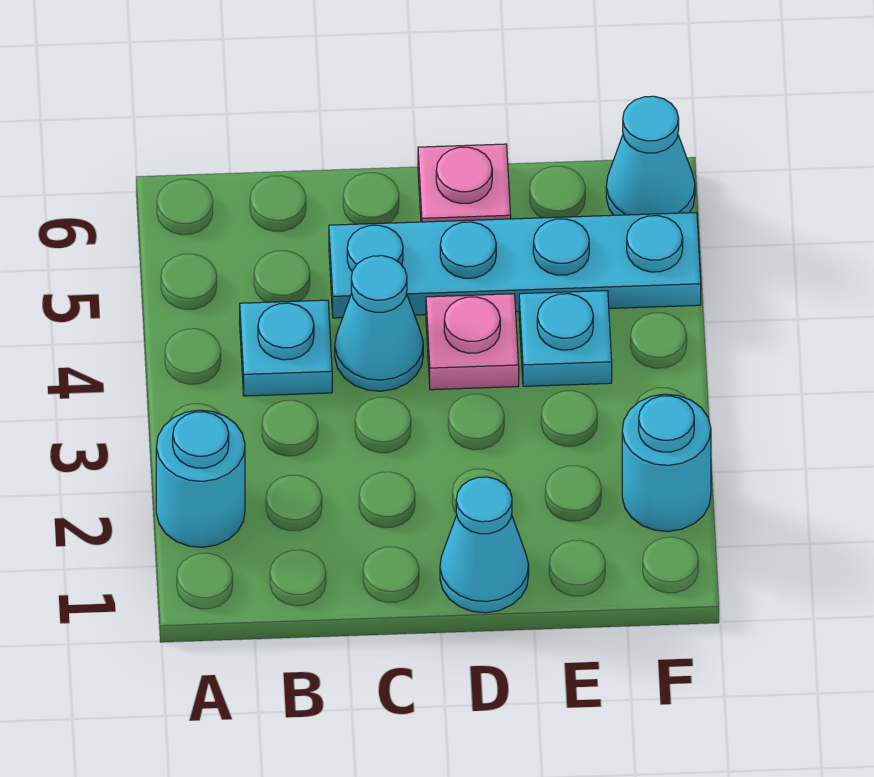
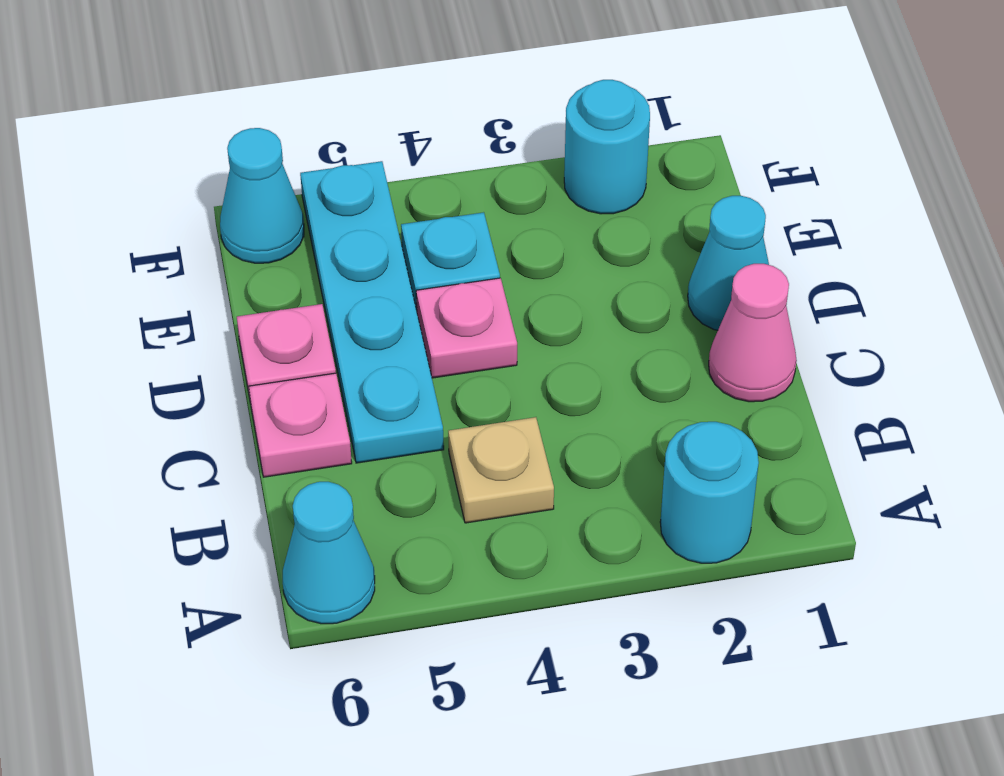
cyan 1x1 plate [240,300,332,396] -> tan 1x1 plate [448,417,554,523]
none -> pink 1x1 cone [709,264,797,402]
cyan 1x1 cone [335,256,423,391] -> cyan 1x1 cone moved to [283,482,375,624]
none -> pink 1x1 plate [249,373,352,477]

